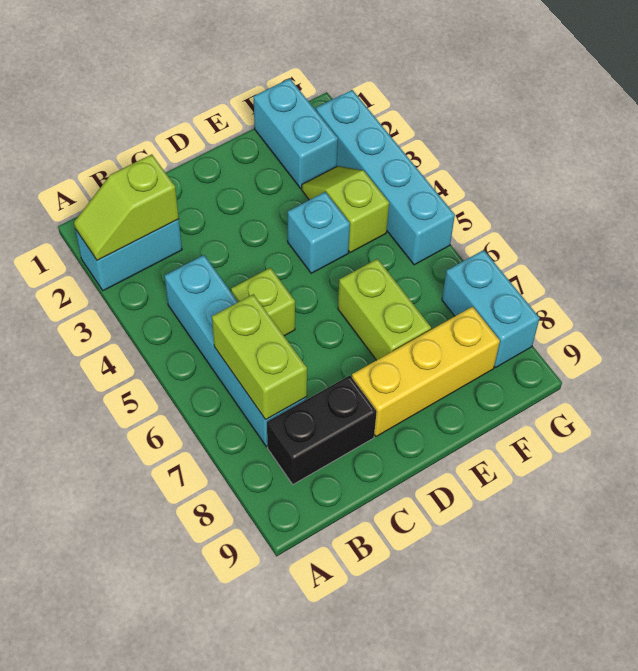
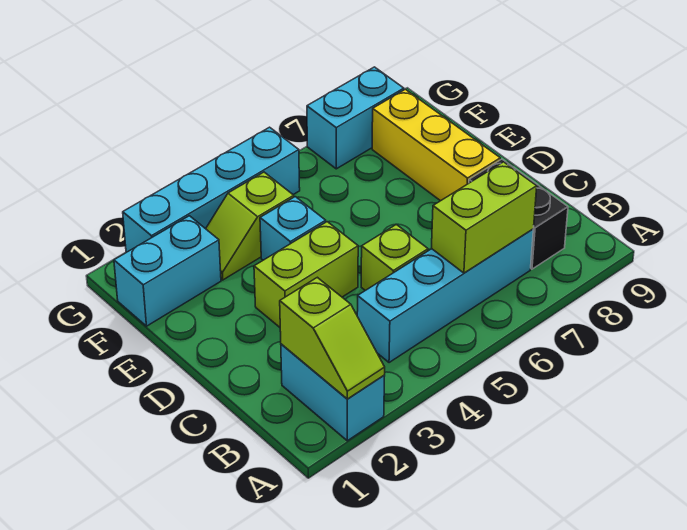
lime 1x2 brick [338,259,431,360] -> lime 1x2 brick moved to [254,222,358,327]

